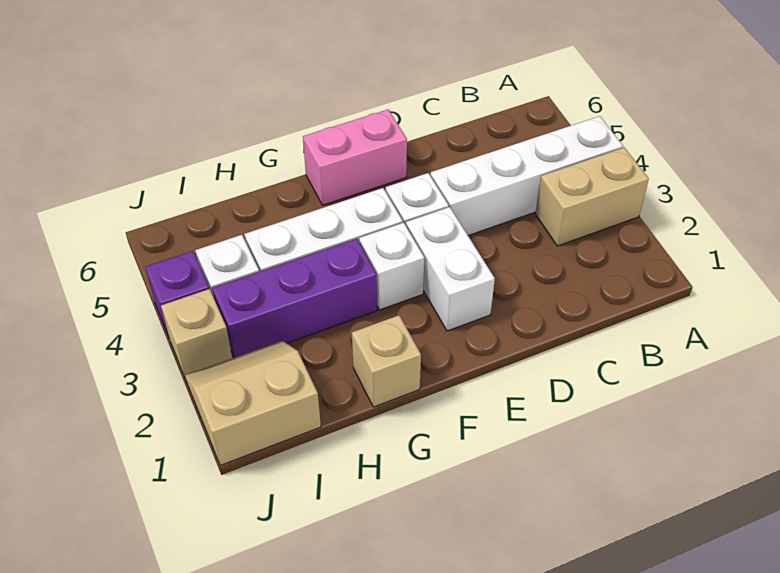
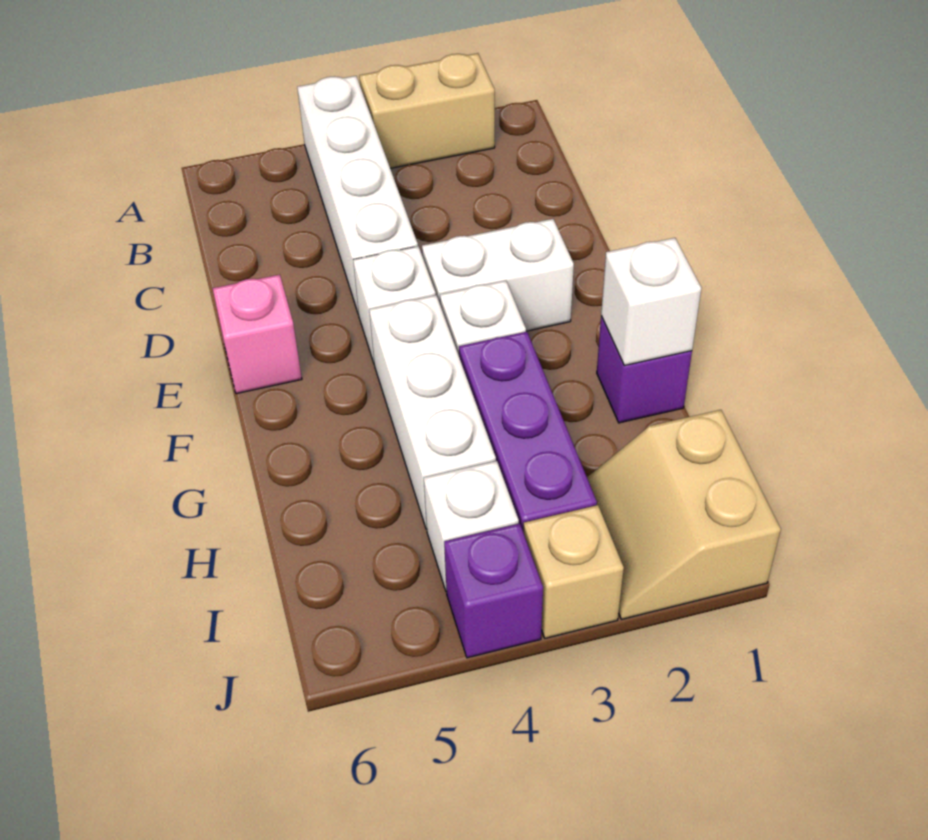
tan 1x2 brick [535,147,649,246] -> tan 1x2 brick turned to [359,53,495,168]
pink 1x2 brick [303,110,407,205] -> pink 1x1 brick [213,274,302,394]
tan 1x1 brick [352,315,421,407] -> purple 1x1 brick [597,316,692,423]
none -> white 1x1 brick [601,238,701,366]

